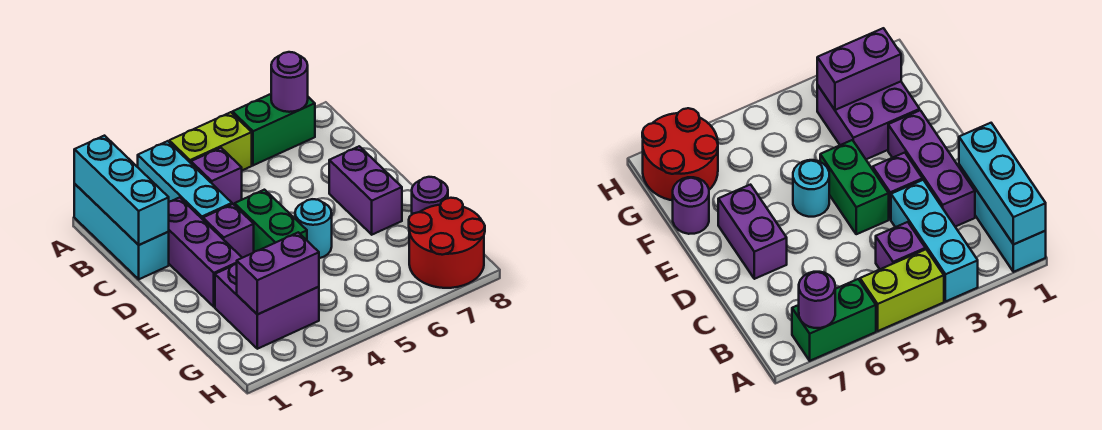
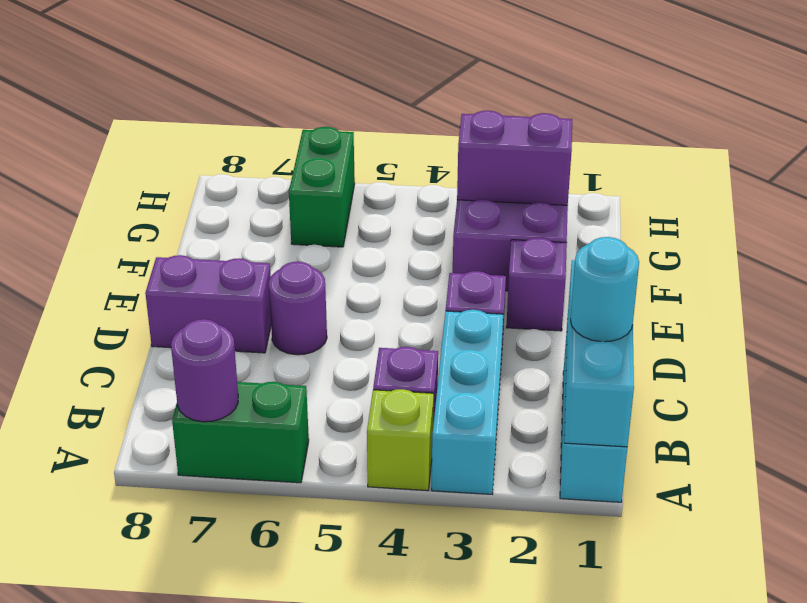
lime 1x2 brick [169,112,252,170] -> lime 1x1 brick [367,389,434,491]
purple 1x3 brick [169,198,242,307] -> purple 1x1 brick [506,238,567,331]
green 1x2 brick [235,190,307,252] -> green 1x2 brick moved to [289,127,355,247]
purple 1x2 brick [329,146,402,235] -> purple 1x2 brick turned to [145,255,271,353]
cyan 1x1 round brick [295,199,332,258] -> cyan 1x1 round brick moved to [570,237,639,342]
purple 1x1 round brick [412,177,448,214] -> purple 1x1 round brick moved to [269,262,327,355]
red 2x2 round brick [409,198,485,288] -> none

